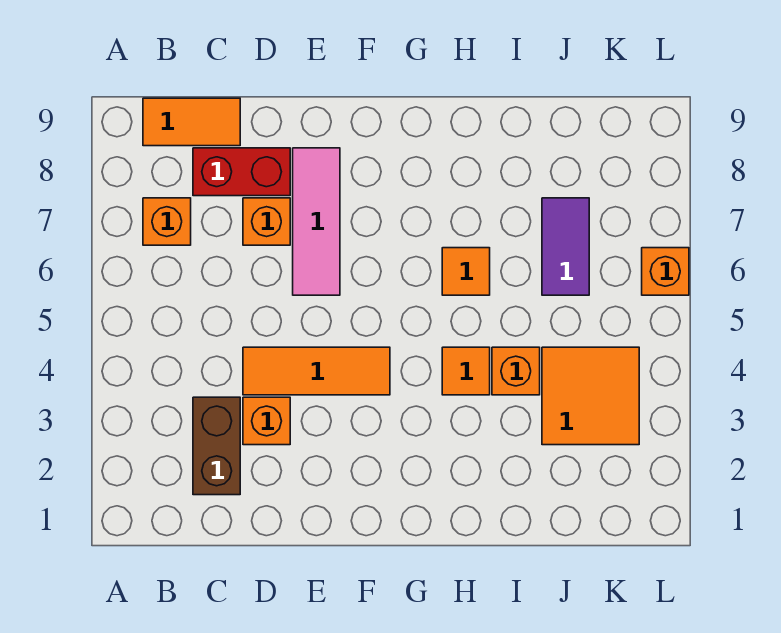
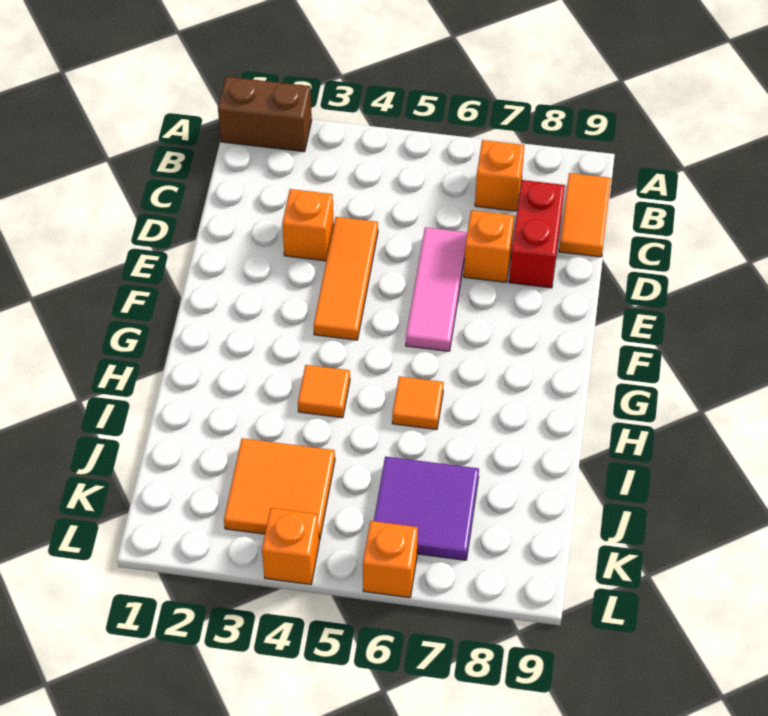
brown 1x2 brick [193,397,240,495] -> brown 1x2 brick moved to [218,77,312,152]
pink 1x3 tile [293,148,340,295] -> pink 1x3 tile turned to [406,227,467,351]
orange 1x1 brick [492,347,540,395] -> orange 1x1 brick moved to [262,508,319,584]
purple 1x2 tile [542,198,589,295] -> purple 2x2 tile [374,457,479,560]

